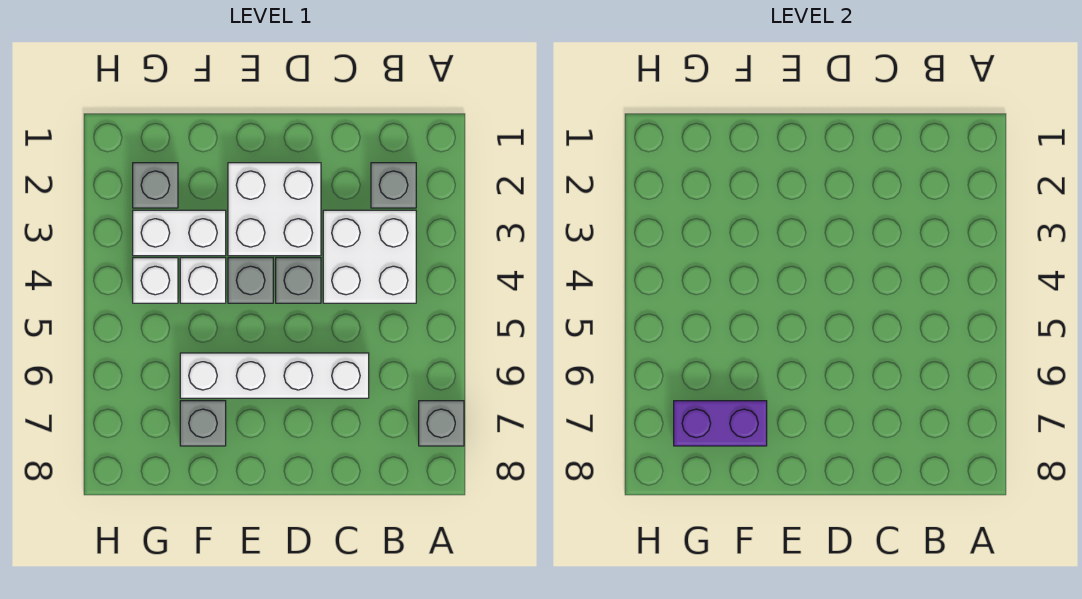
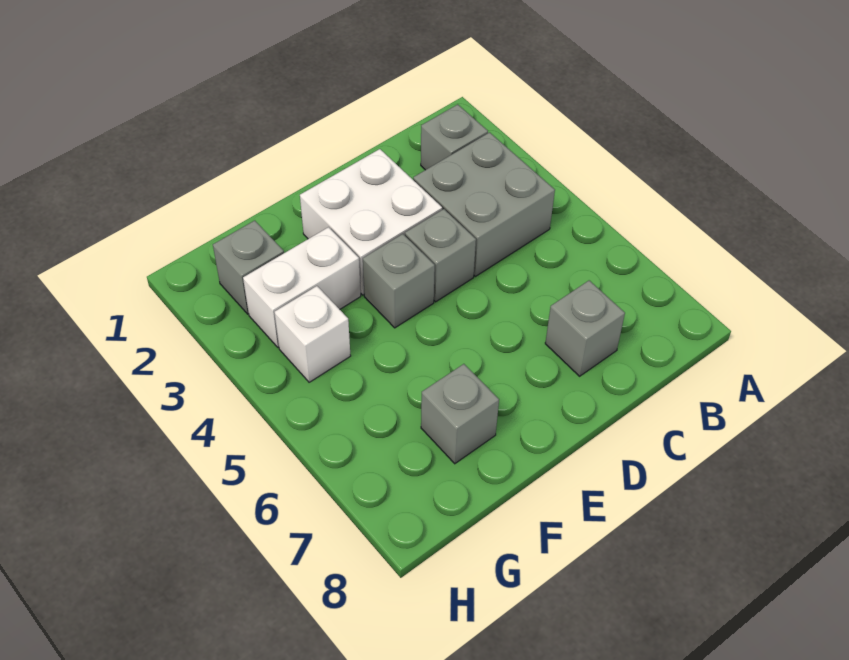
grey 1x1 brick [419,401,464,446] -> grey 1x1 brick moved to [545,281,625,376]
white 2x2 brick [323,210,416,303] -> grey 2x2 brick [413,132,555,276]
white 1x4 brick [180,353,369,398] -> none
white 1x1 brick [180,258,226,303] -> none
purple 1x2 brick [674,401,767,446] -> none

